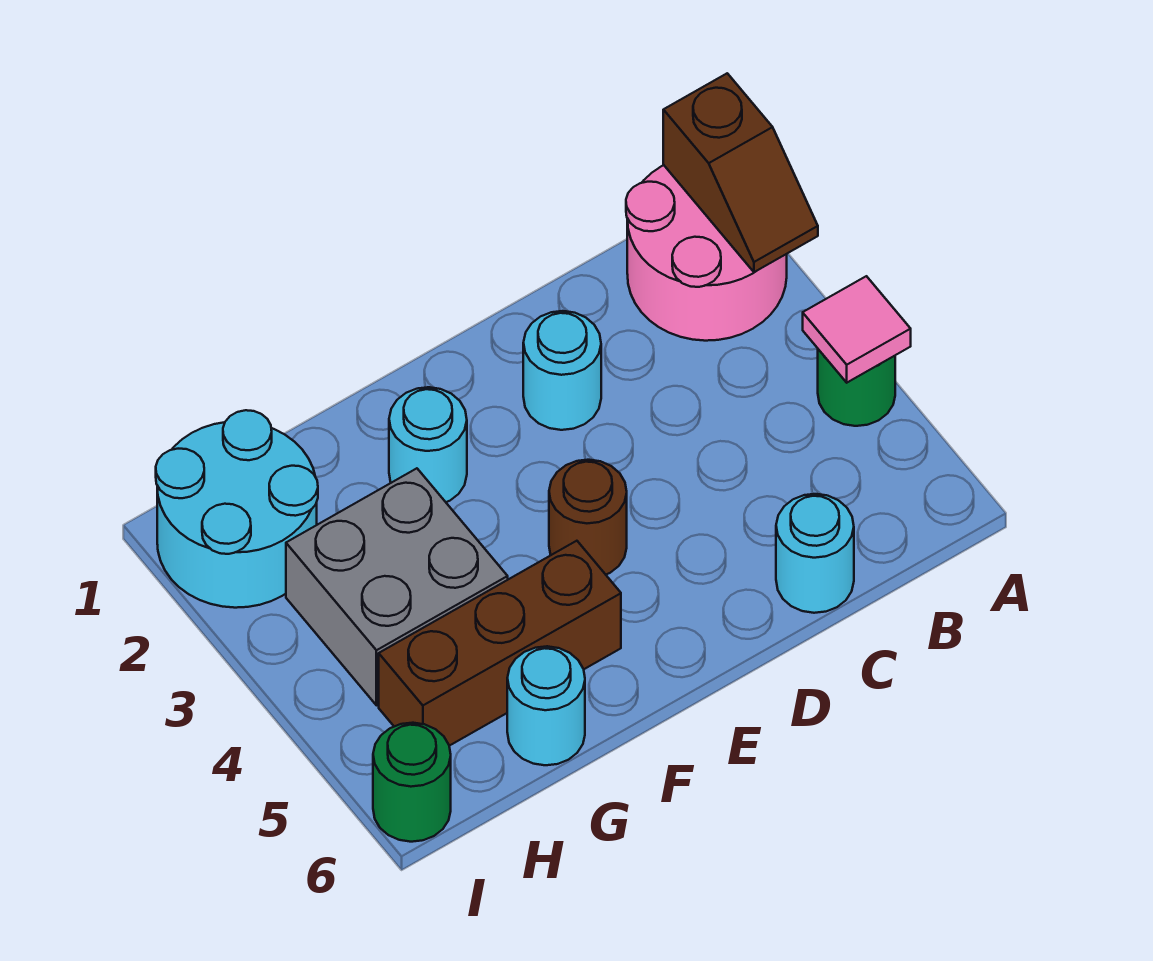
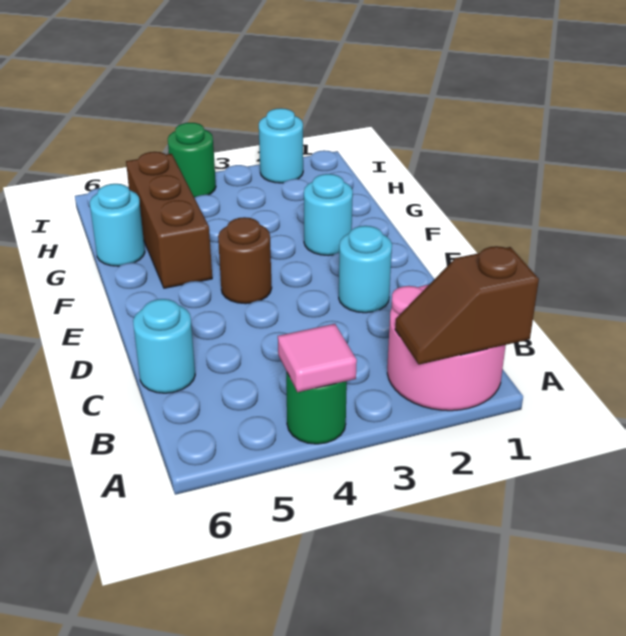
grey 2x2 brick [286,468,508,705] -> none
cyan 2x2 round brick [156,410,318,608] -> cyan 1x1 round brick [259,108,303,183]
green 1x1 round brick [373,723,451,842] -> green 1x1 round brick moved to [168,123,216,198]

